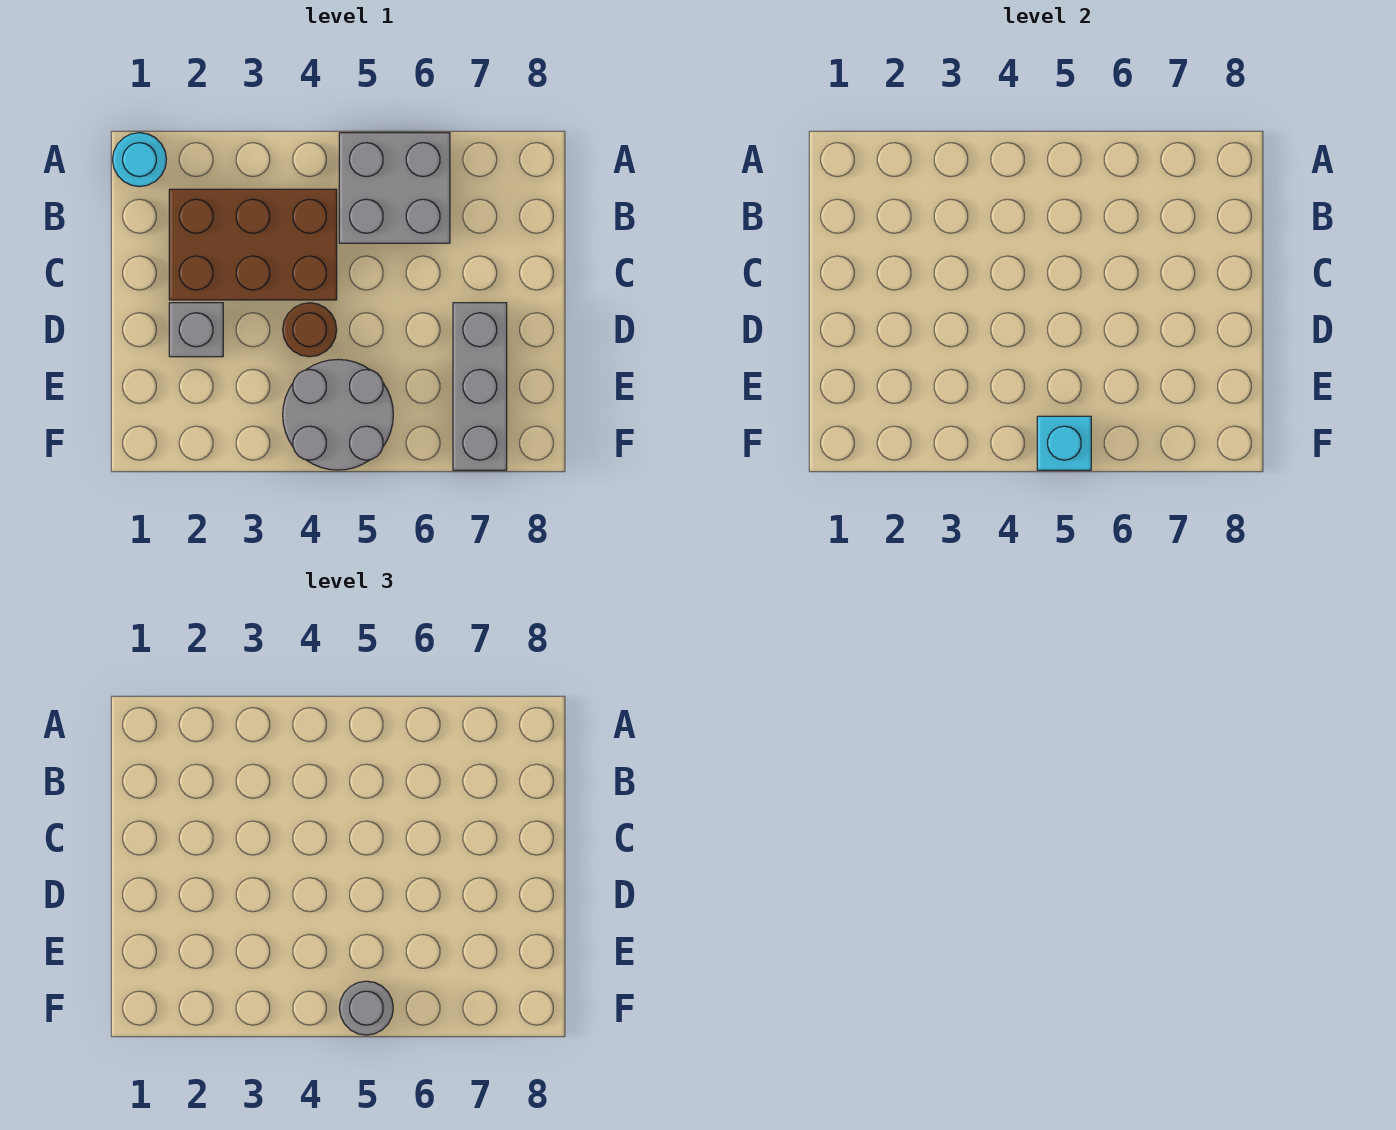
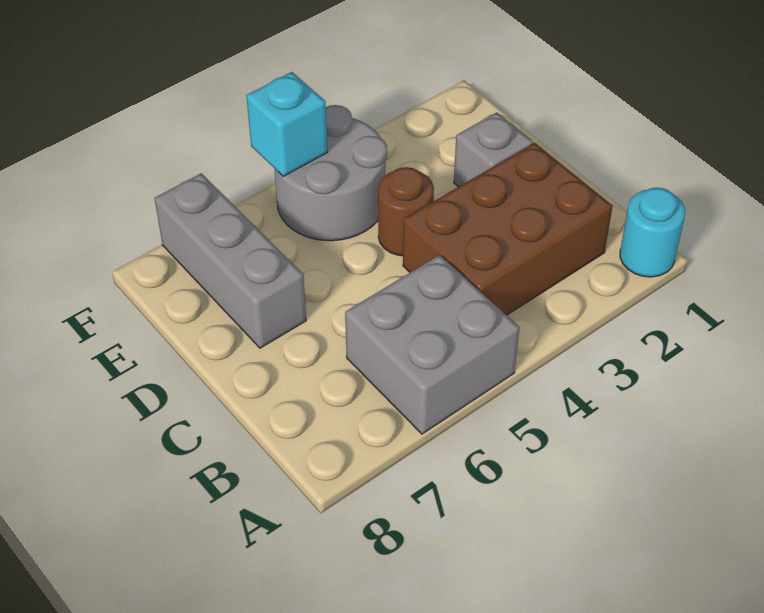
grey 1x1 round brick [339,981,393,1035] -> none

